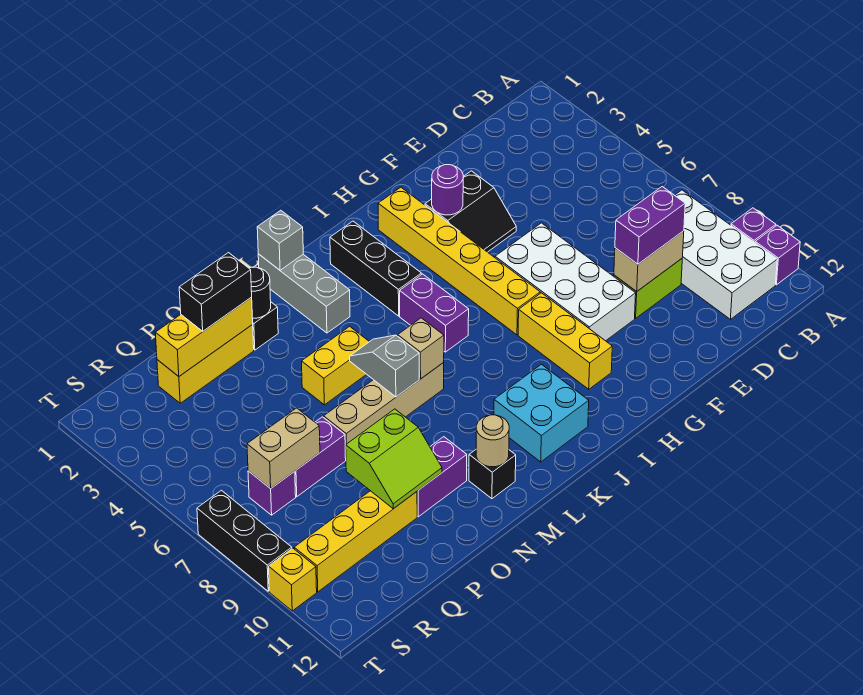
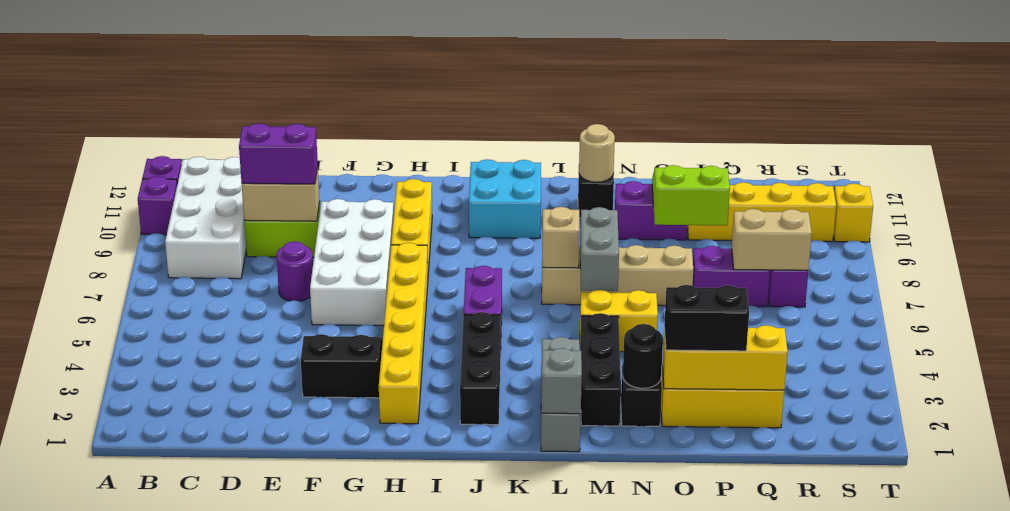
purple 1x1 round brick [432,165,463,215] -> purple 1x1 round brick moved to [276,241,313,301]
grey 1x2 slope [350,335,419,397] -> grey 1x2 brick [580,207,619,291]
black 1x3 brick [197,490,292,591] -> black 1x3 brick moved to [580,313,621,426]

